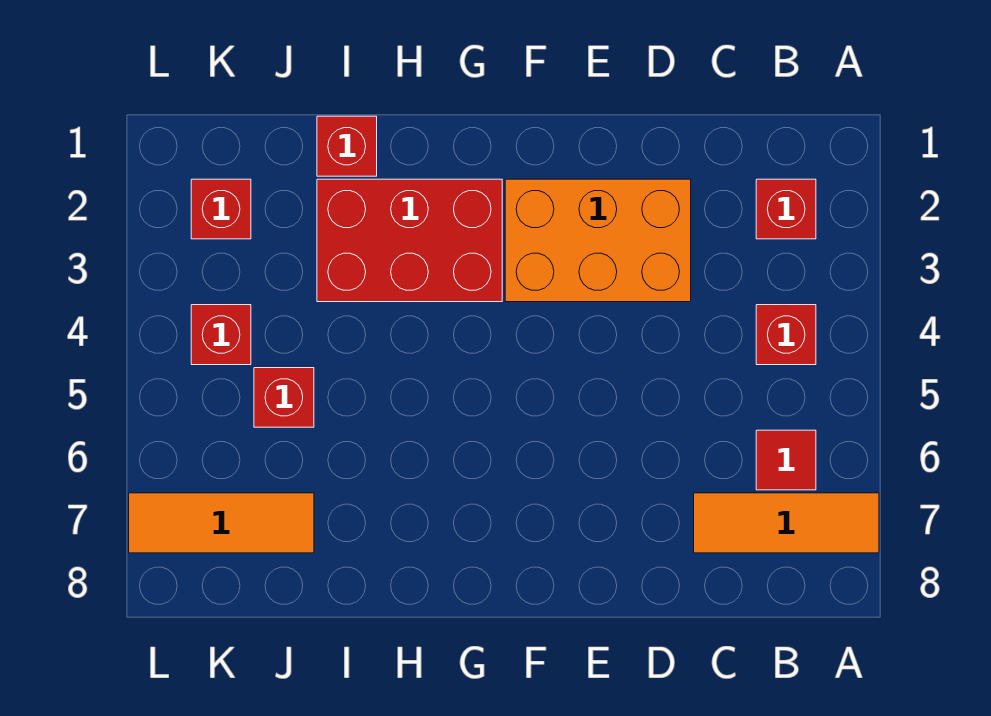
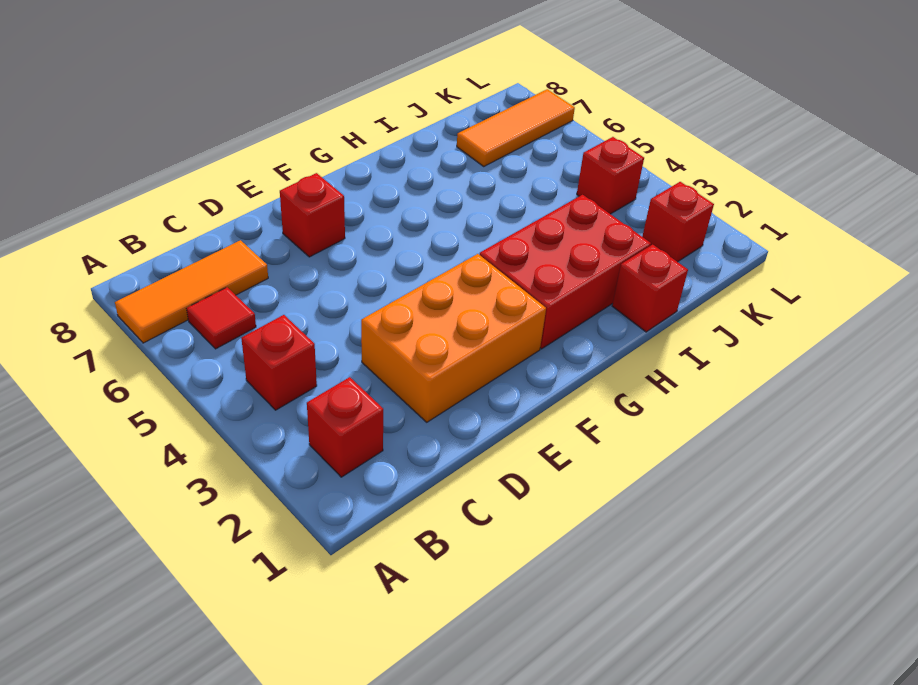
red 1x1 brick [254,368,314,427] -> red 1x1 brick moved to [280,173,345,257]

